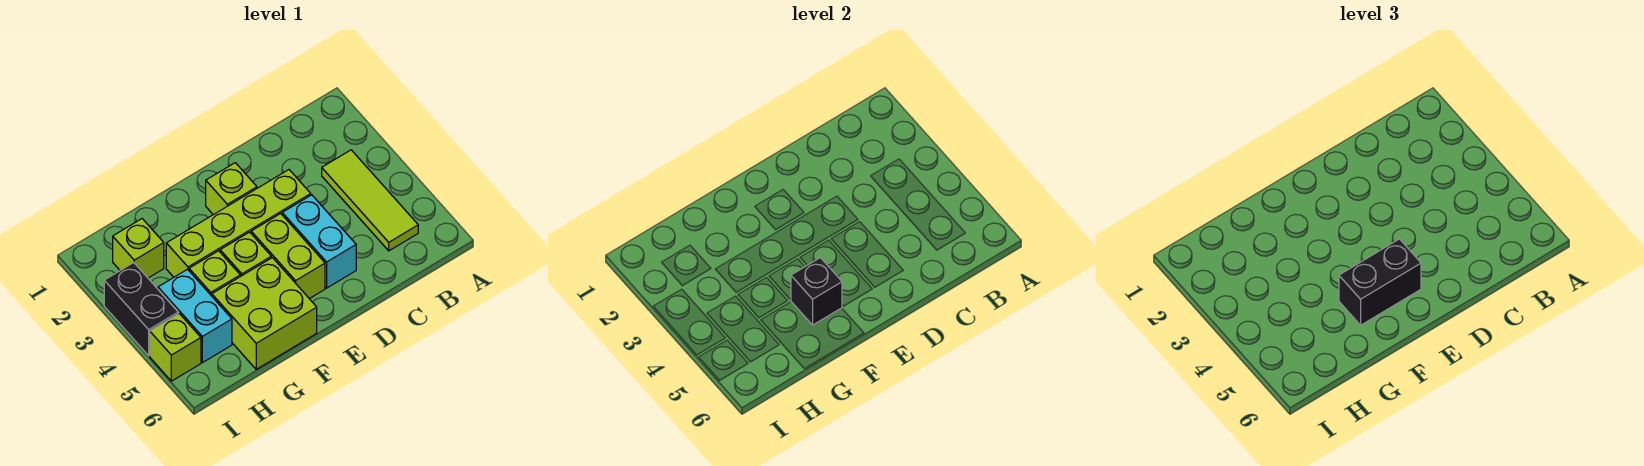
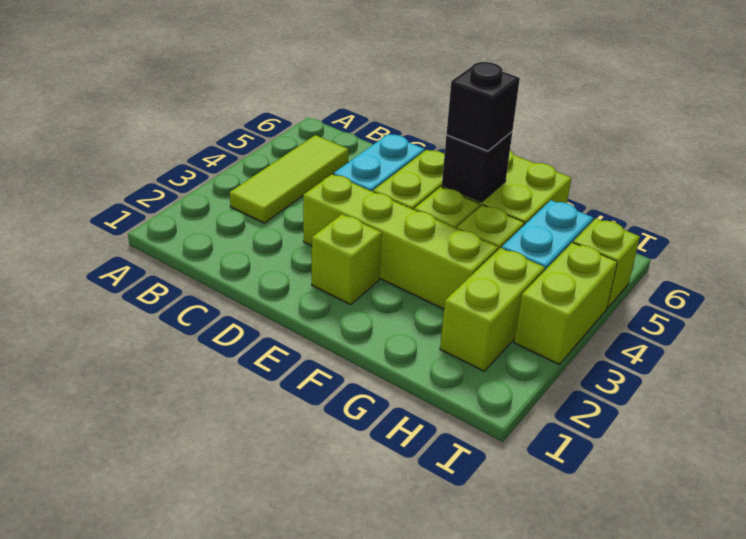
black 1x2 brick [1339,239,1421,325] -> black 1x1 brick [446,62,520,151]
lime 1x1 brick [113,219,164,278] -> lime 1x2 brick [440,248,545,371]
black 1x2 brick [104,263,178,356] -> lime 1x2 brick [514,243,617,364]

